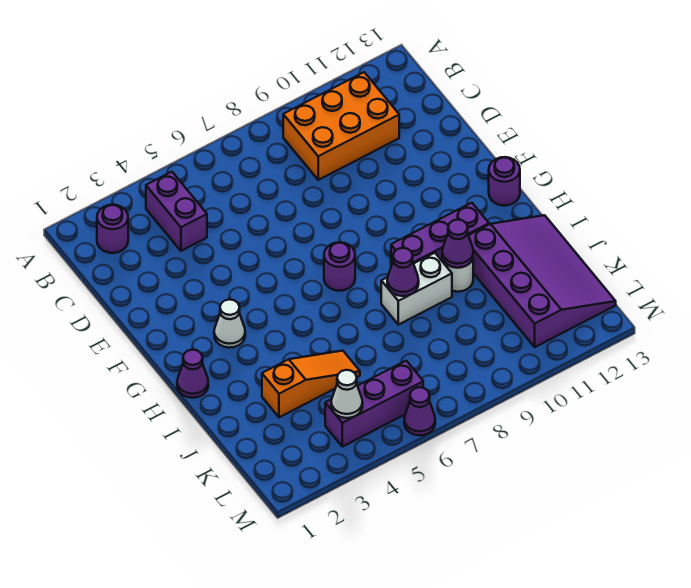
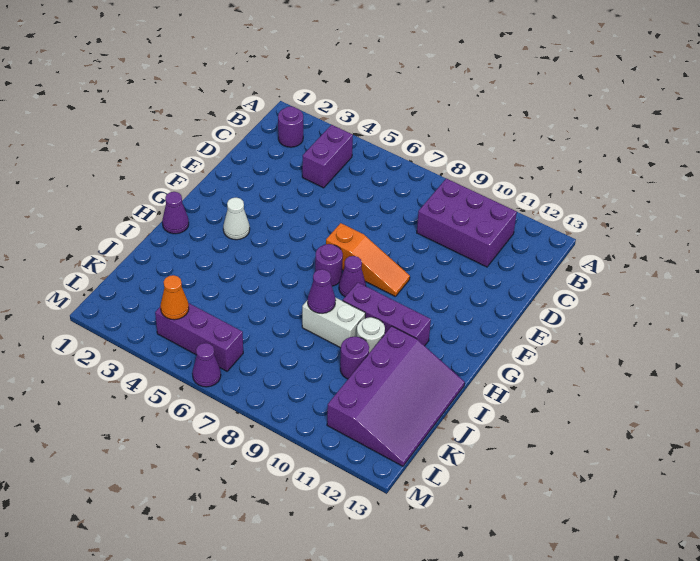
orange 2x3 brick [283,72,399,180] -> purple 2x3 brick [417,178,517,267]
purple 1x1 round brick [489,157,520,206] -> purple 1x1 round brick moved to [340,337,369,379]
purple 1x1 cone [442,219,473,268] -> purple 1x1 cone moved to [339,256,366,297]
orange 1x3 slope [262,351,360,417] -> orange 1x3 slope moved to [326,223,410,297]
white 1x1 cone [331,370,363,418] -> orange 1x1 cone [160,275,189,320]

